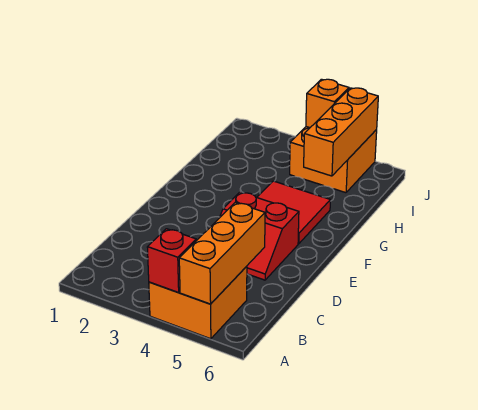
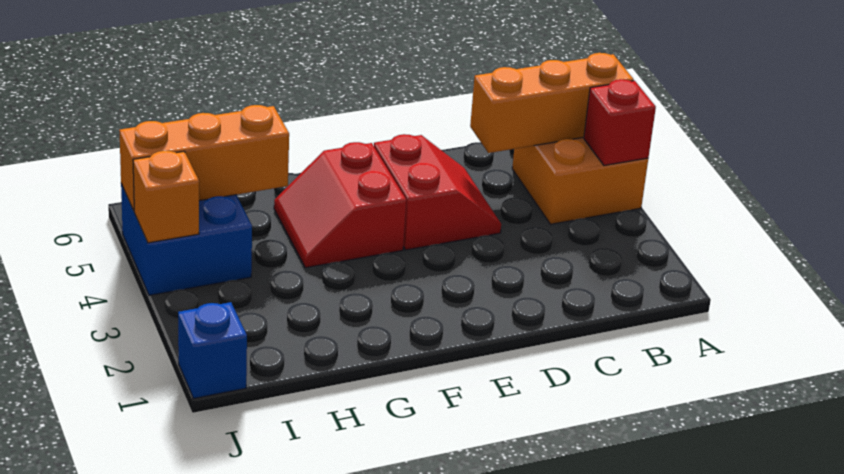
red 2x2 tile [257,181,330,244] -> red 2x2 slope [274,142,406,268]
orange 2x2 brick [290,127,377,193] -> blue 2x2 brick [121,184,252,295]
none -> blue 1x1 brick [178,302,247,398]

